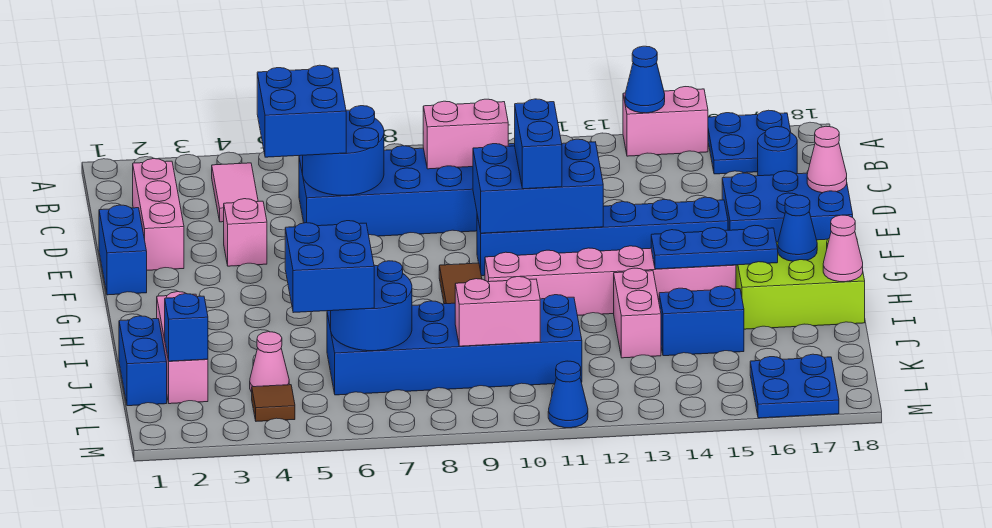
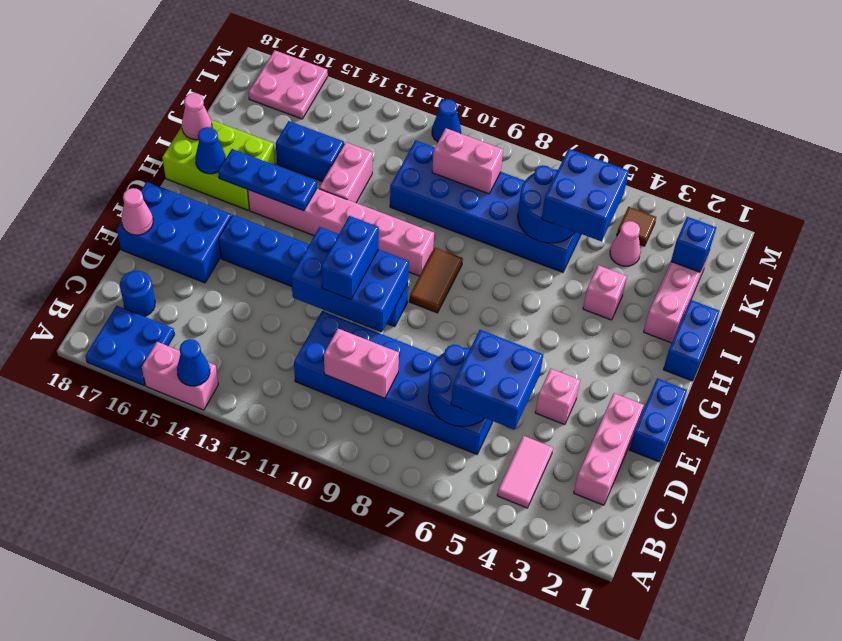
none -> pink 1x1 brick [583,265,627,320]
blue 1x2 brick [119,316,167,406] -> blue 1x2 brick moved to [663,300,720,381]
blue 2x2 plate [750,354,839,418] -> pink 2x2 plate [249,50,328,119]

